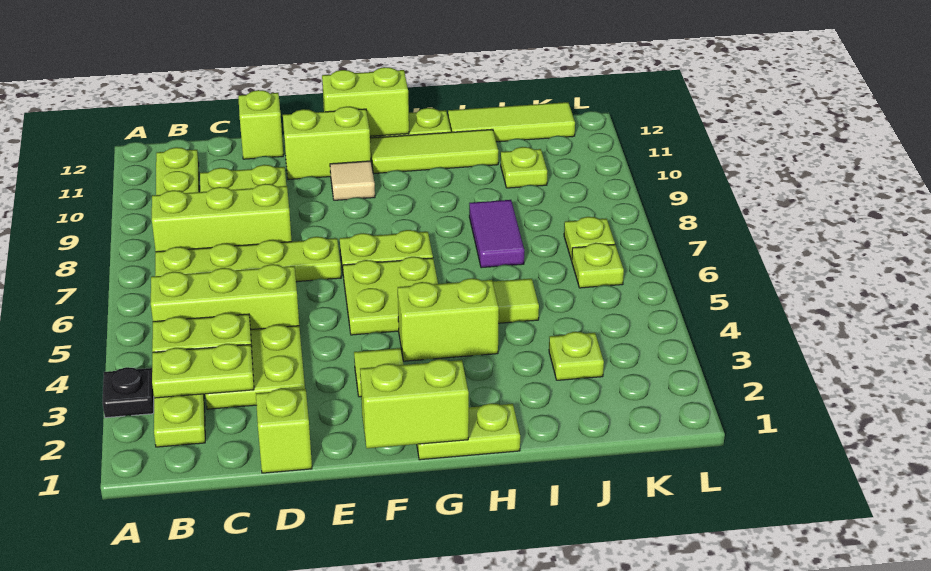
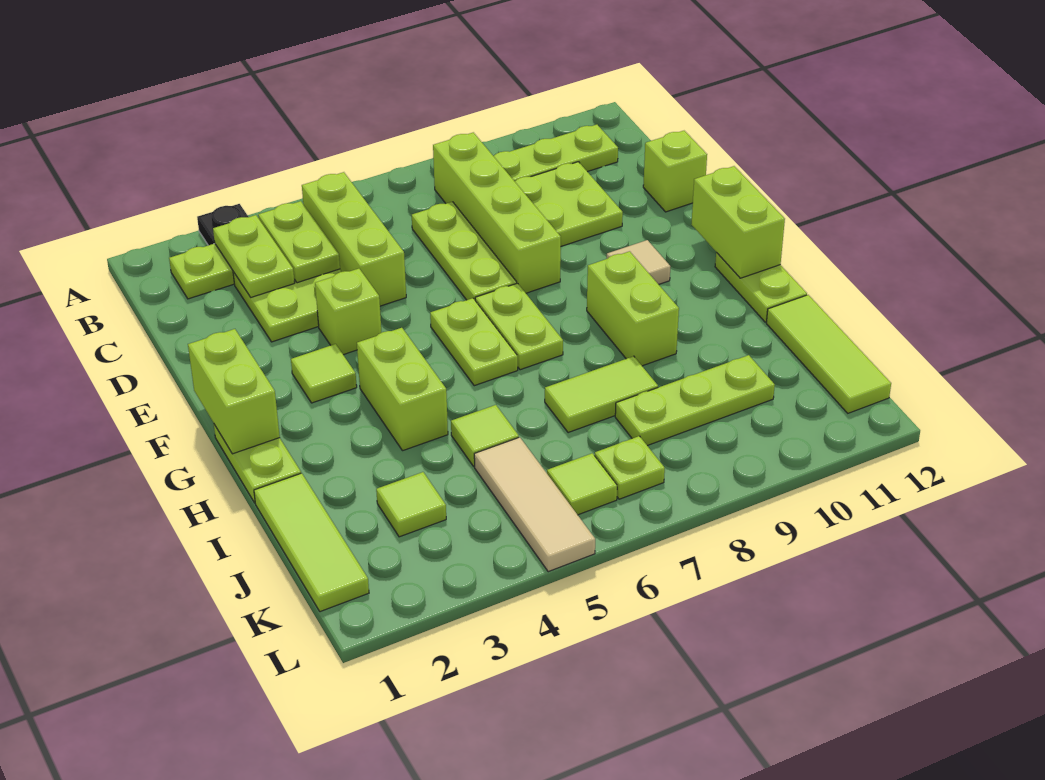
lime 1x4 plate [155,237,341,282] -> lime 1x3 plate [412,202,517,300]
lime 1x3 brick [152,184,292,252] -> lime 1x4 brick [433,132,561,293]
lime 1x1 brick [256,388,312,473] -> lime 1x1 brick moved to [315,269,382,355]
lime 1x2 brick [283,107,371,180] -> lime 1x2 brick moved to [587,251,679,366]
lime 2x2 plate [343,257,438,335] -> lime 1x2 plate [430,298,518,386]
lime 1x3 tile [370,129,498,173] -> lime 1x3 tile moved to [254,473,369,612]
purple 1x2 tile [469,200,524,268] -> lime 1x2 tile [545,356,658,433]
lime 1x1 plate [549,332,604,380] -> lime 1x1 tile [376,472,446,537]
none -> tan 1x3 tile [474,437,595,572]
lime 1x1 plate [501,147,547,188] -> lime 1x3 plate [615,355,775,446]
lime 1x1 plate [572,243,624,288] -> lime 1x1 tile [547,453,617,515]

